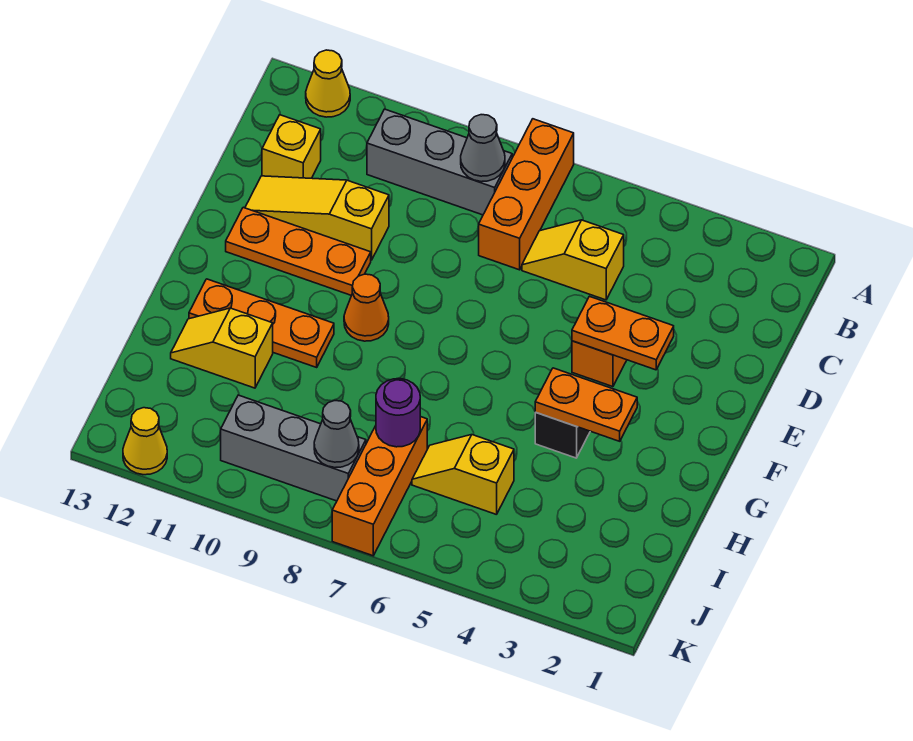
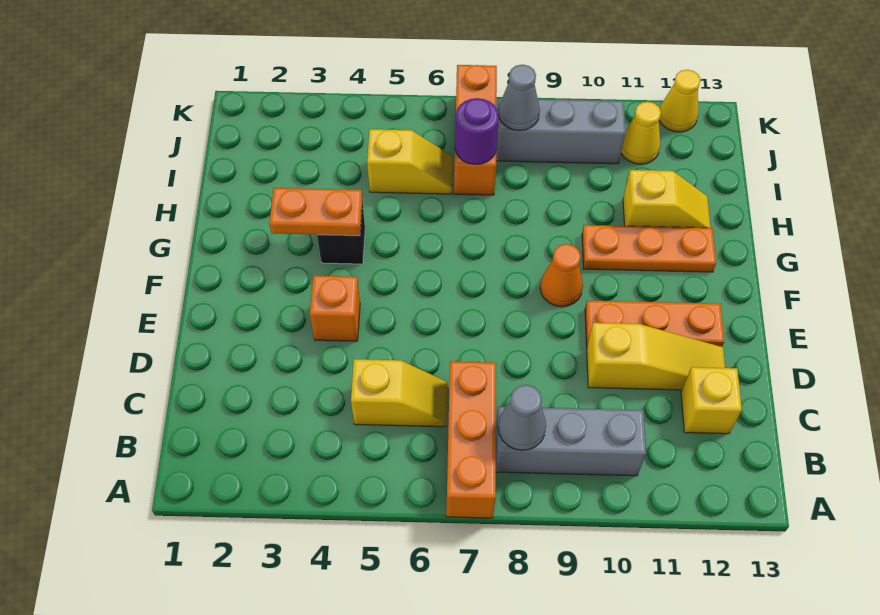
yellow 1x1 cone [306,50,350,117] -> yellow 1x1 cone moved to [621,102,661,164]
orange 1x2 plate [572,296,674,370] -> none

